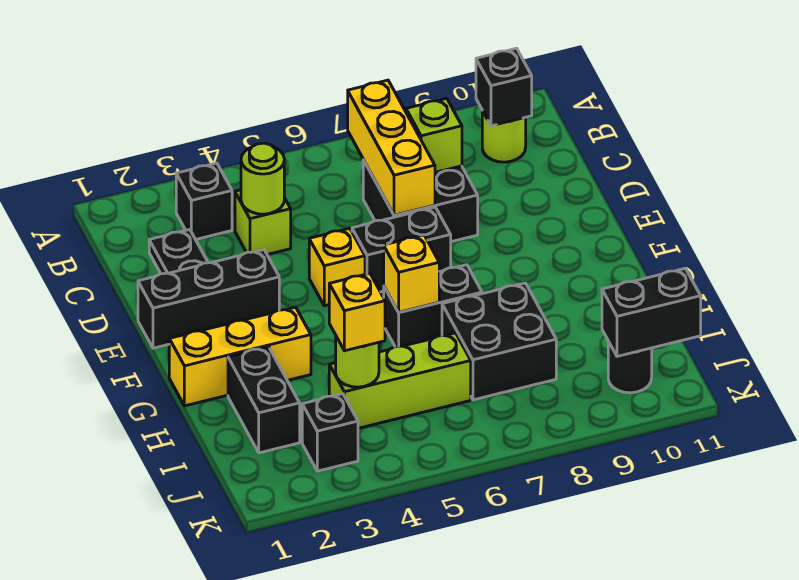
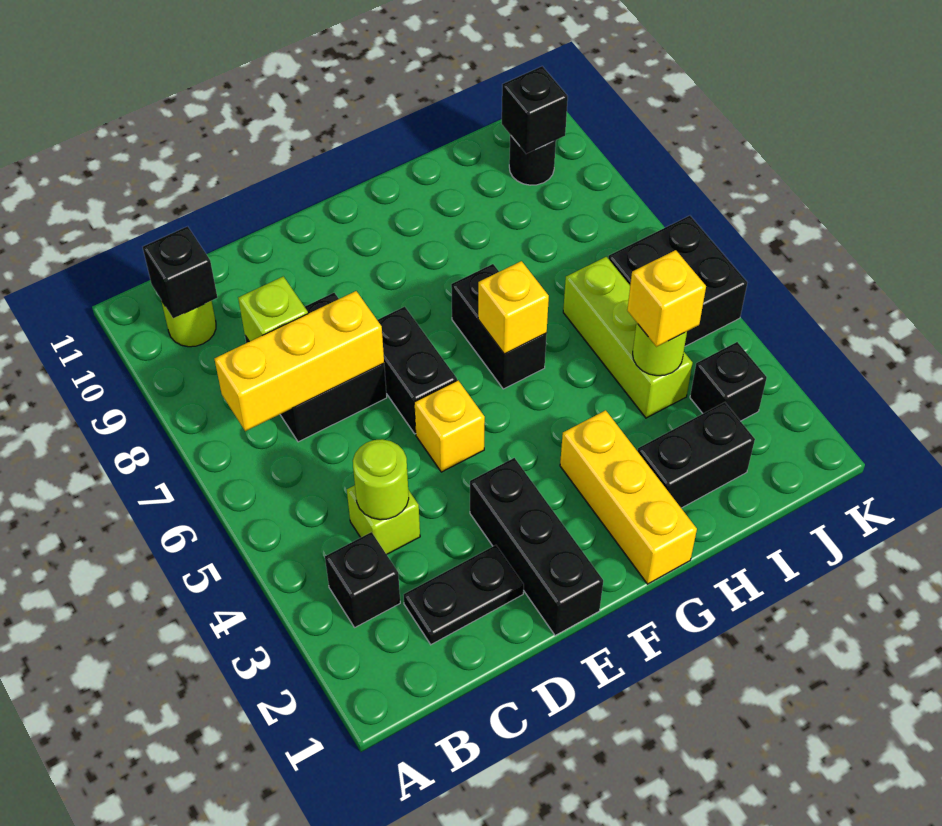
black 2x2 brick [442,283,556,400] -> black 2x2 brick moved to [608,216,747,346]
black 1x2 brick [602,268,701,356] -> black 1x1 brick [502,66,568,154]

